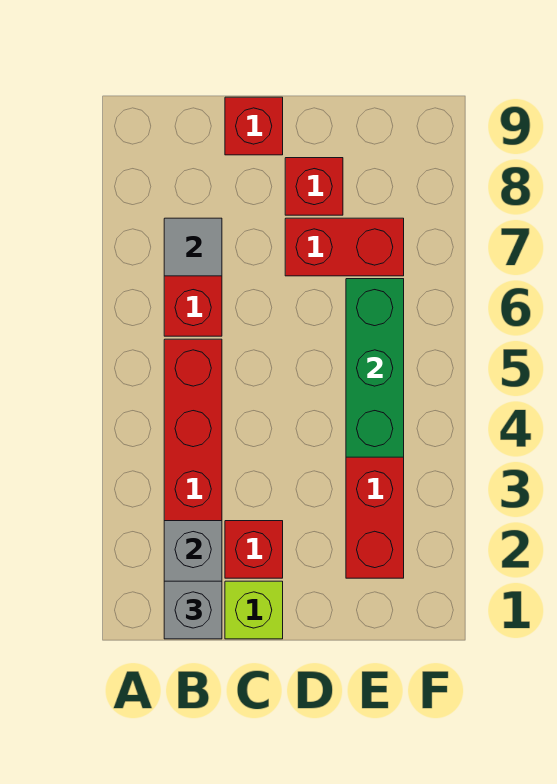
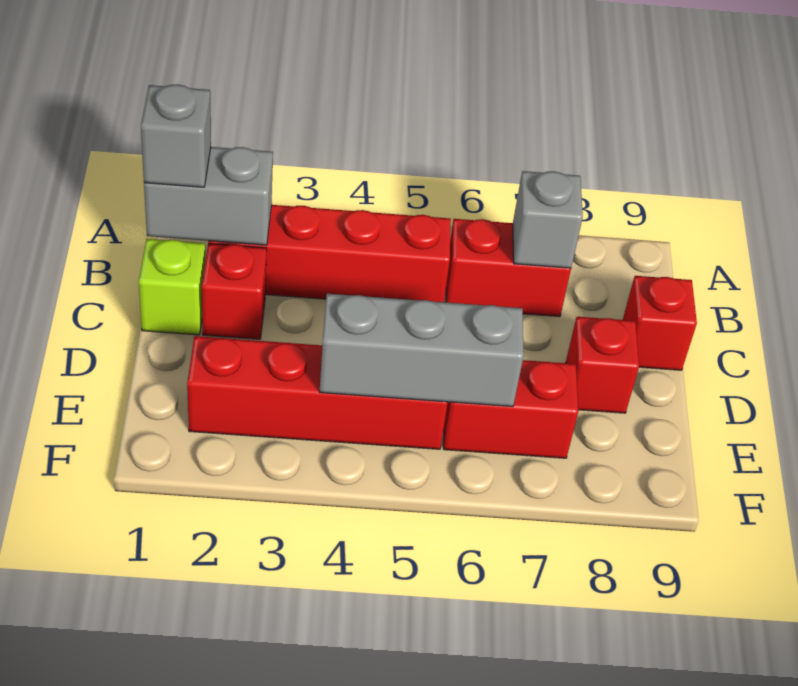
grey 1x1 tile [164,218,222,276] -> grey 1x1 brick [513,171,583,268]
red 1x2 brick [285,218,404,276] -> red 1x2 brick turned to [443,360,578,458]
green 1x3 brick [346,279,404,457] -> grey 1x3 brick [320,294,524,407]

